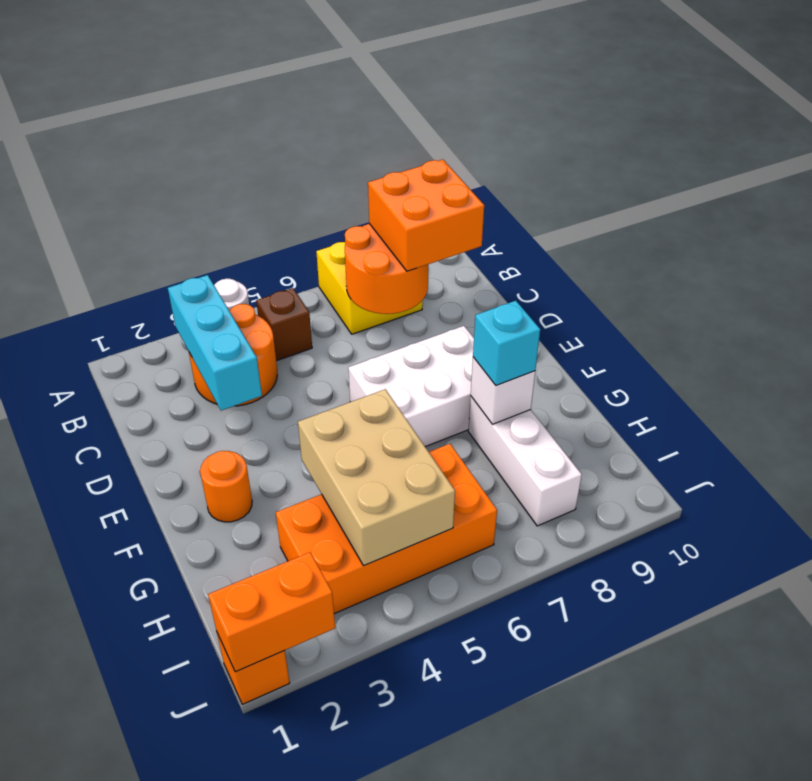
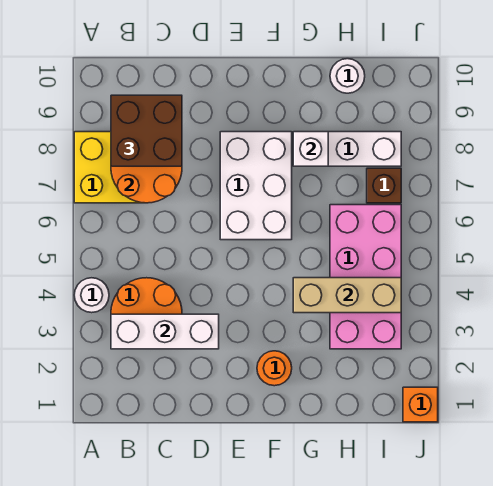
cyan 1x3 brick [168,275,262,411] -> white 1x3 brick [111,314,219,349]
brown 1x1 brick [256,288,312,361] -> brown 1x1 brick moved to [367,168,401,203]
orange 2x2 brick [368,159,484,271] -> brown 2x2 brick [111,95,182,166]
tan 2x3 brick [298,389,455,566] -> tan 1x3 brick [293,278,401,313]
cyan 1x1 brick [473,301,540,386] -> none
orange 2x4 brick [276,444,497,614] -> pink 2x4 brick [330,205,401,349]
none -> white 1x1 round brick [330,59,365,93]
orange 1x2 brick [208,552,335,672] -> none

